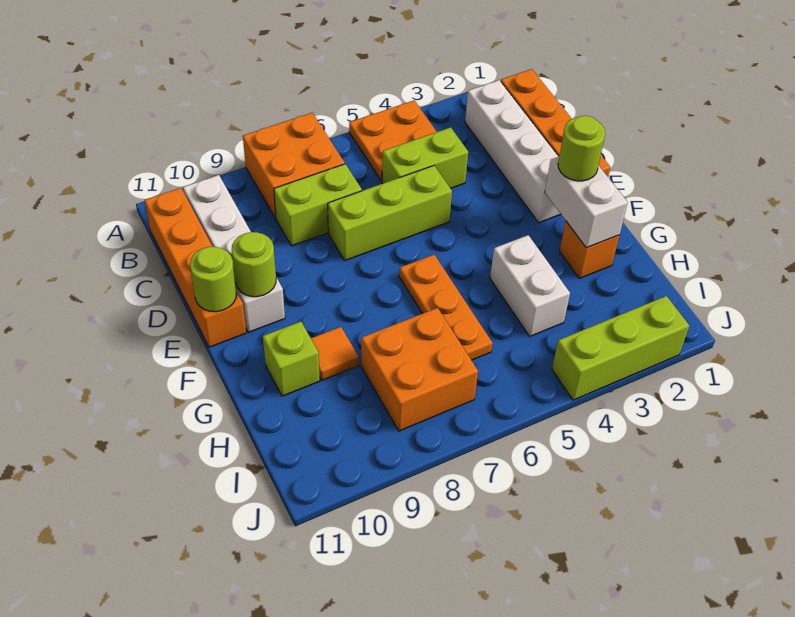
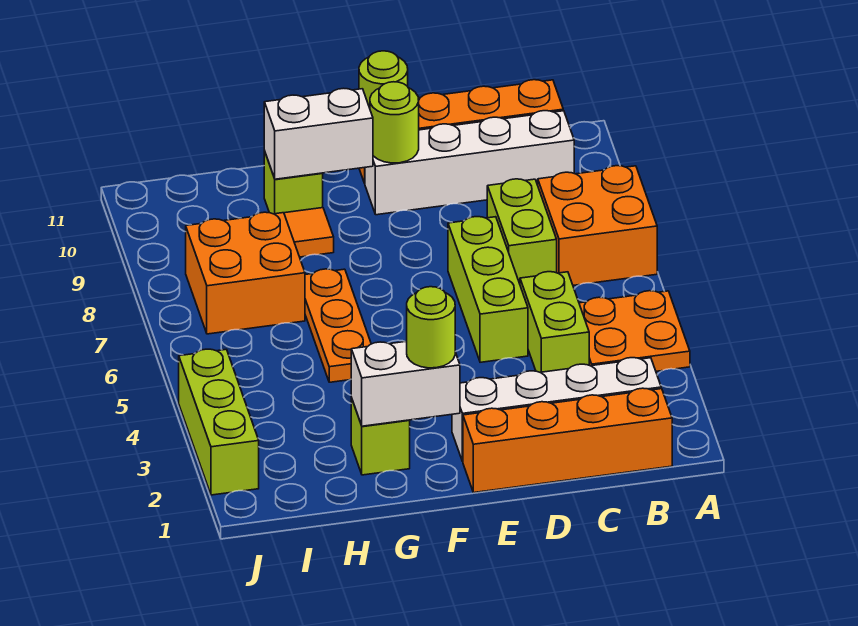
orange 1x3 plate [399,255,493,360] -> orange 1x3 plate turned to [305,269,371,382]
orange 1x1 brick [560,221,619,278] -> lime 1x1 brick [351,398,410,475]
white 1x2 brick [490,235,570,336] -> white 1x2 brick moved to [264,88,373,179]

